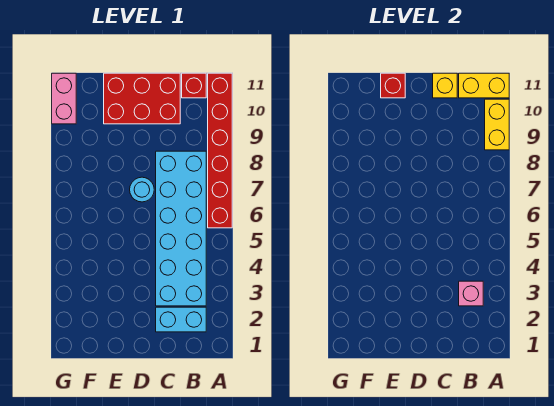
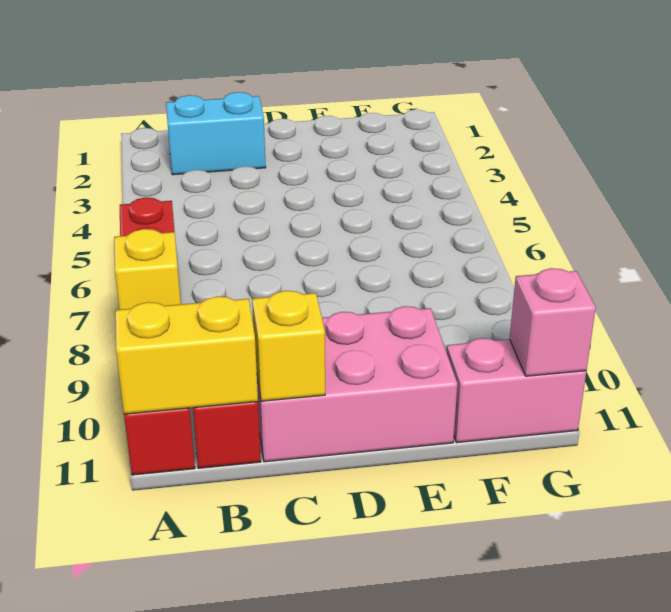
yellow 1x2 brick [485,99,509,150] -> yellow 1x1 brick [114,229,181,310]
cyan 2x6 brick [156,151,206,306] -> none
pink 1x1 brick [459,281,483,306] -> pink 1x1 brick moved to [510,268,596,376]
red 2x3 brick [104,73,180,124] -> pink 2x3 brick [257,306,457,462]
cyan 1x1 round brick [130,177,154,202] -> none
red 1x1 brick [381,73,405,98] -> none
pink 1x2 brick [52,73,76,124] -> pink 1x2 brick turned to [447,338,586,443]

